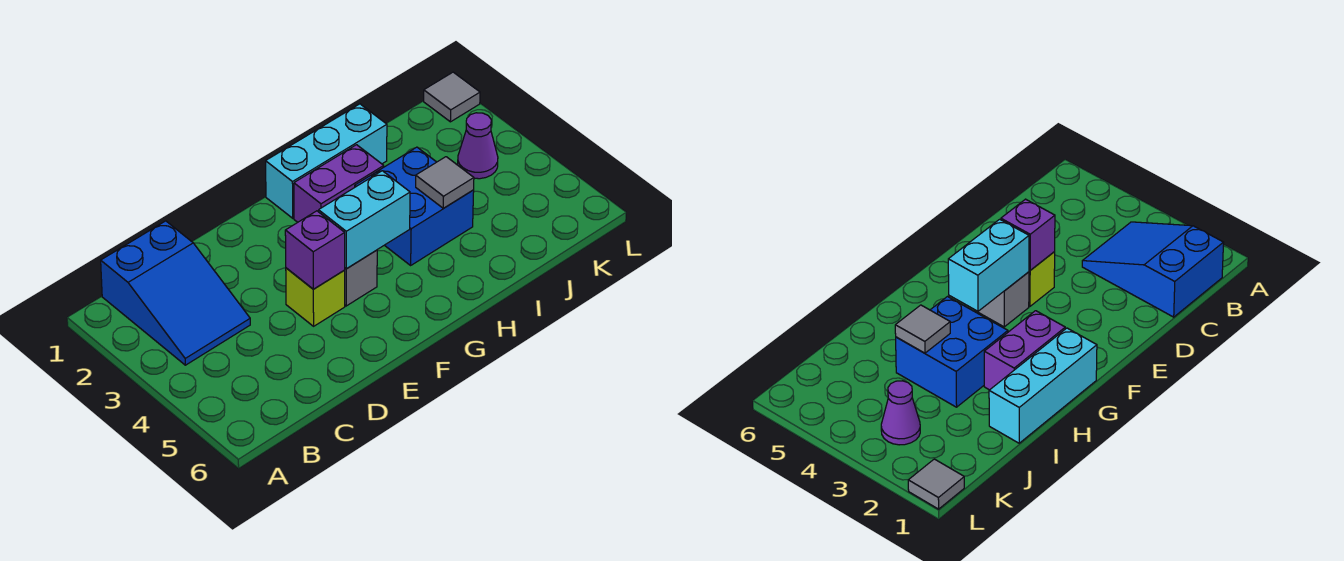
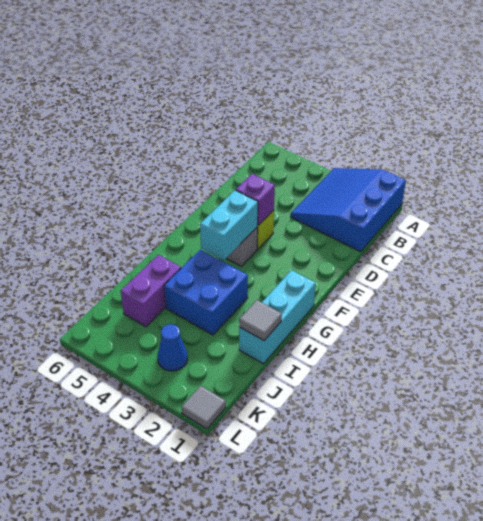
blue 2x3 slope [101,221,250,365] -> blue 3x3 slope [291,168,406,252]
purple 1x2 brick [294,145,384,222] -> purple 1x2 brick moved to [121,255,181,327]
grey 1x1 tile [416,157,474,208] -> grey 1x1 tile moved to [239,300,282,340]
purple 1x1 cone [458,113,498,179] -> blue 1x1 cone [157,324,188,371]

